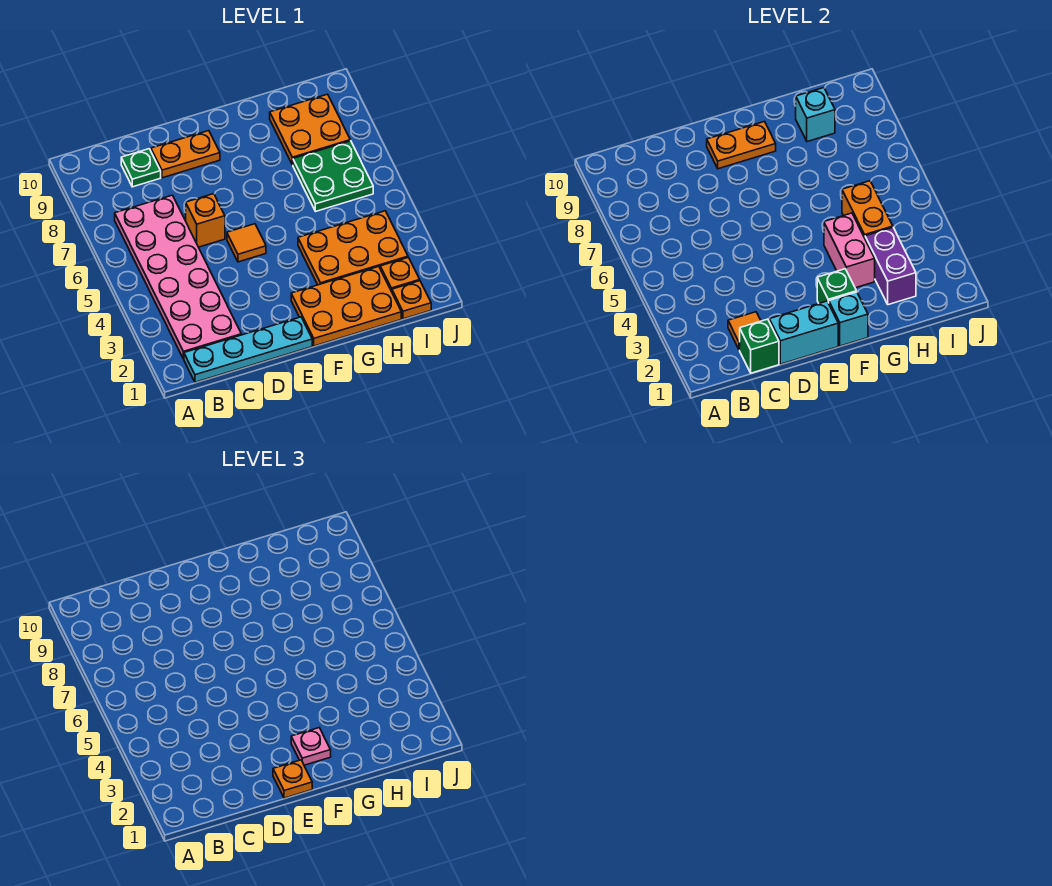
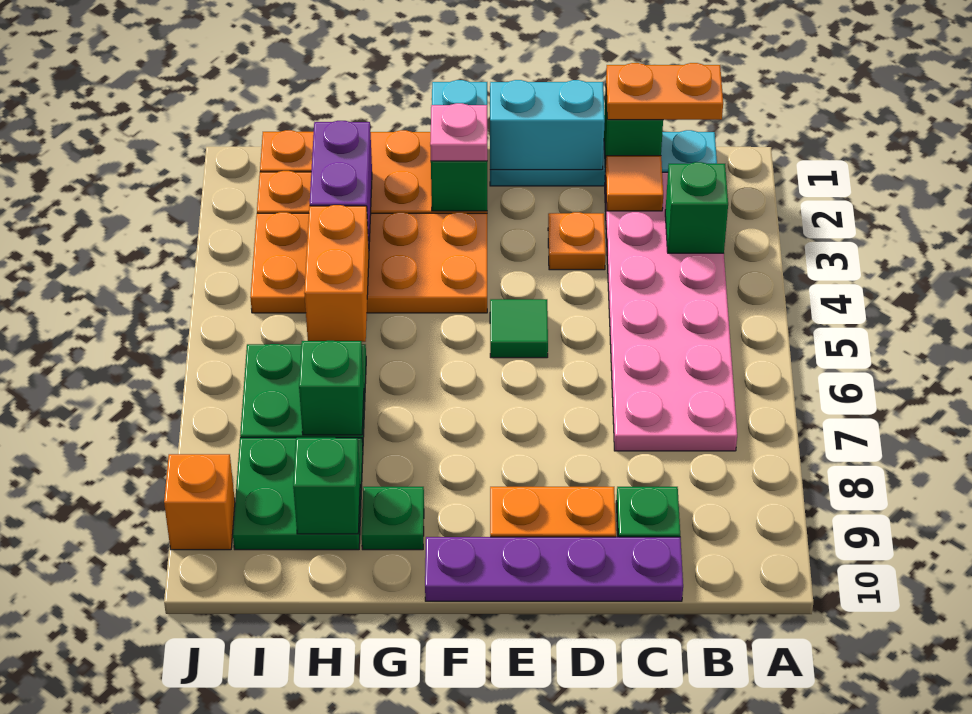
none -> green 1x1 brick [665,162,728,253]
none -> purple 1x4 plate [425,537,683,601]
orange 1x1 brick [186,194,225,247] -> orange 1x1 brick moved to [164,454,235,550]
orange 1x1 plate [273,760,312,798] -> orange 1x1 plate moved to [548,212,606,270]
orange 1x1 tile [227,224,266,262] -> green 1x1 tile [490,299,548,358]
orange 1x2 plate [707,122,776,169] -> orange 1x2 plate moved to [606,63,723,120]
orange 2x3 plate [298,211,408,285] -> orange 2x4 plate [250,212,487,313]
pink 1x2 brick [824,213,875,288] -> none
none -> green 1x1 plate [362,487,424,550]
none -> green 1x1 brick [299,341,364,435]
orange 2x2 plate [270,94,350,165] -> green 2x2 plate [233,438,363,550]
cyan 1x1 brick [796,88,835,142] -> green 1x1 brick [293,438,360,534]

